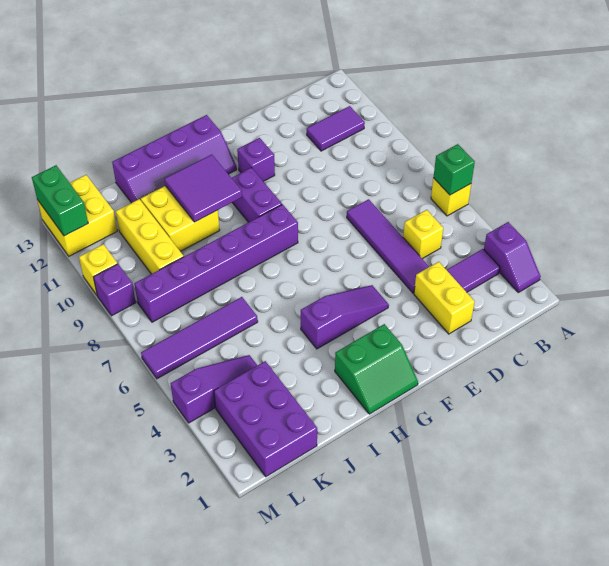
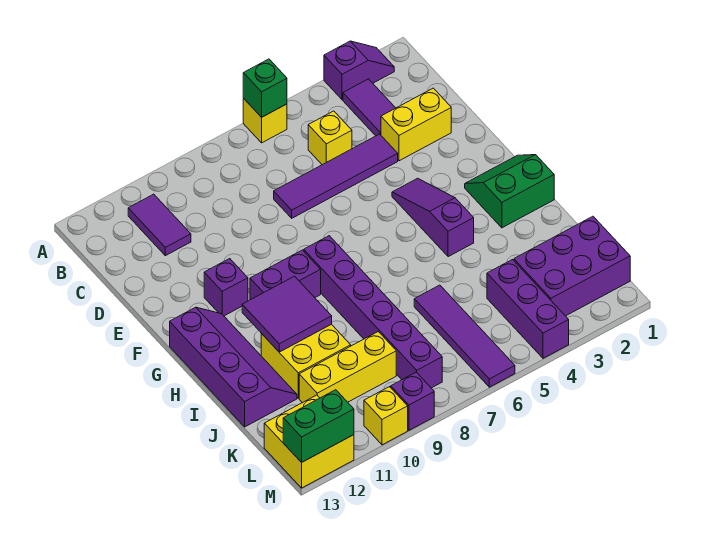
green 2x2 slope [335,324,418,414] -> green 2x2 slope turned to [465,155,554,228]
purple 1x3 slope [171,355,257,423] -> purple 1x3 brick [487,260,569,358]

